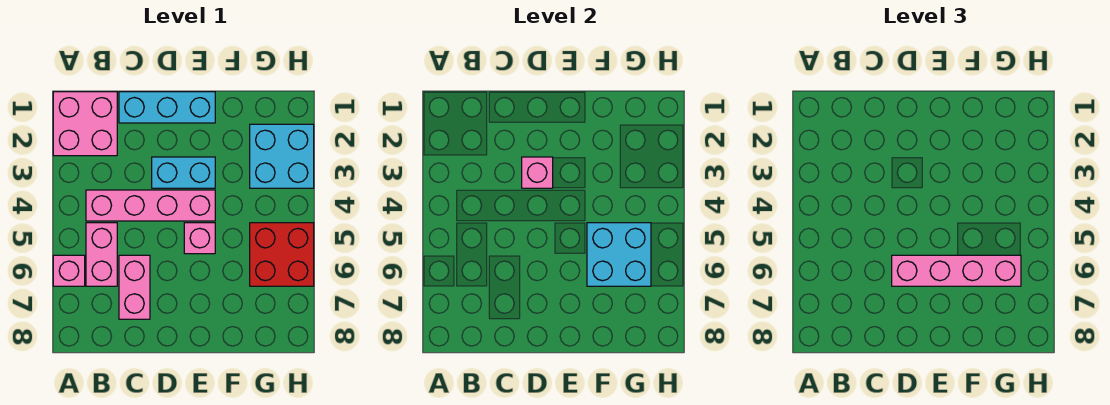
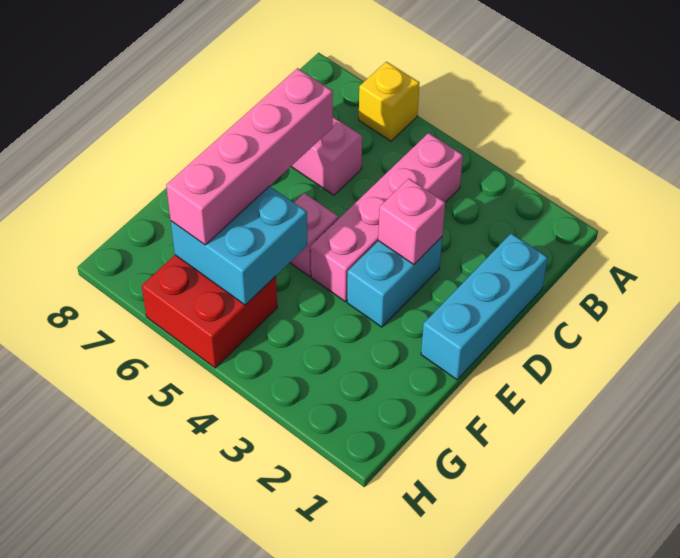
pink 2x2 brick [53,92,117,156] -> none
pink 1x1 brick [53,255,85,286] -> yellow 1x1 brick [359,62,419,141]
pink 1x2 brick [86,223,117,286] -> none
cyan 2x2 brick [250,124,314,188] -> none

